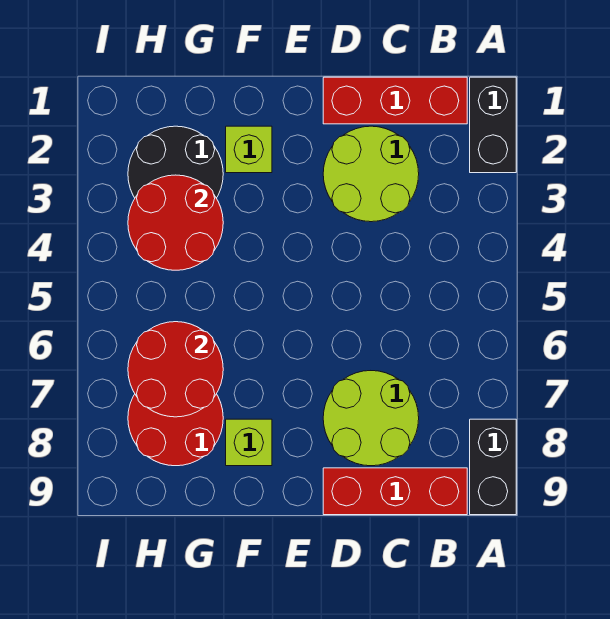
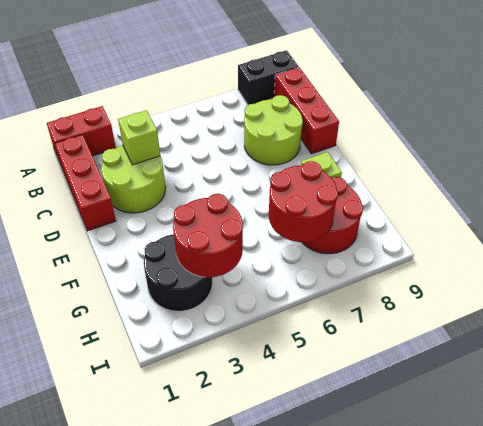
black 1x2 brick [470,77,516,173] -> red 1x2 brick [47,106,116,162]
lime 1x1 brick [226,126,272,173] -> lime 1x1 brick moved to [118,110,160,165]

